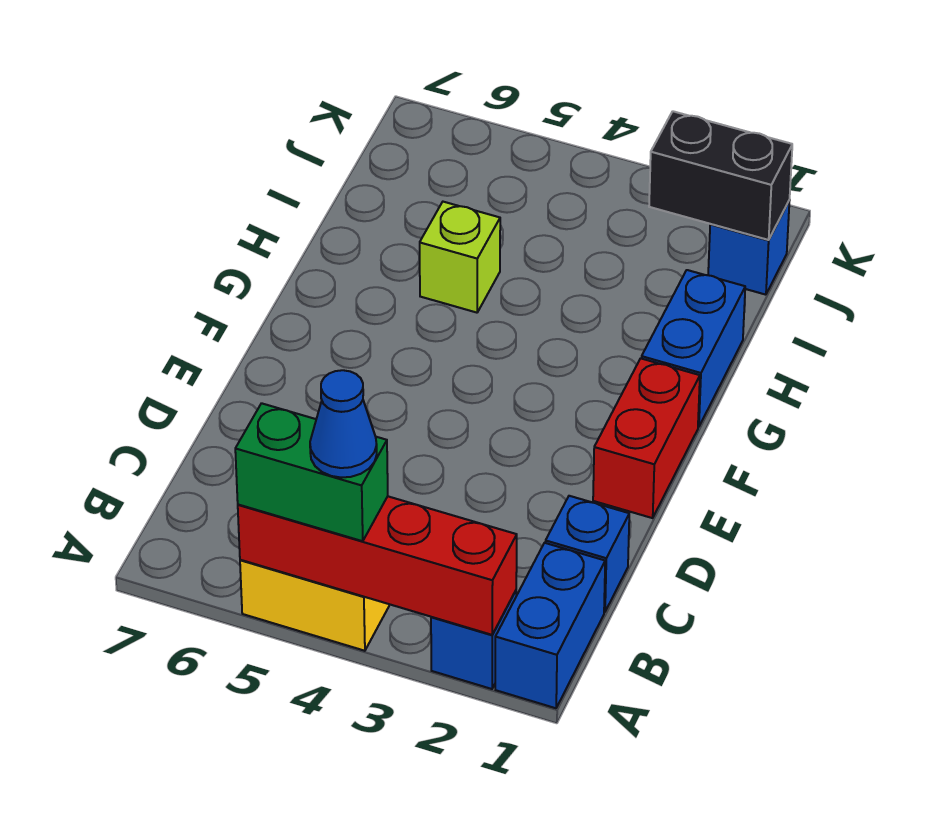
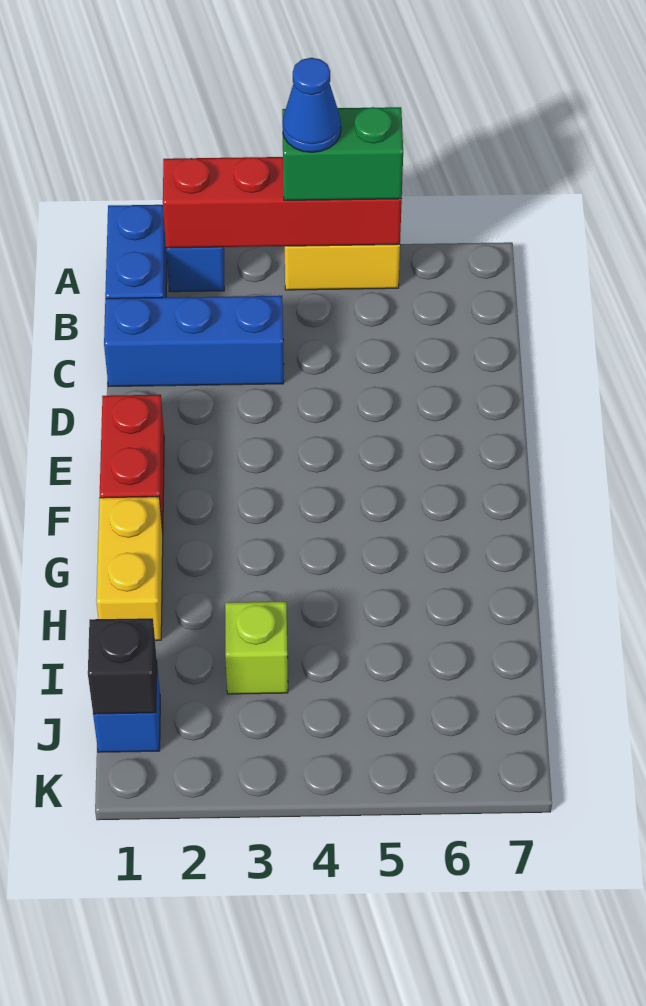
blue 1x1 brick [545,496,629,612] -> blue 1x3 brick [104,296,284,386]
blue 1x2 brick [642,270,745,427] -> yellow 1x2 brick [96,497,163,641]
lime 1x1 brick [420,202,500,313] -> lime 1x1 brick moved to [225,602,288,694]
black 1x2 brick [649,111,792,240] -> black 1x1 brick [88,618,157,714]

